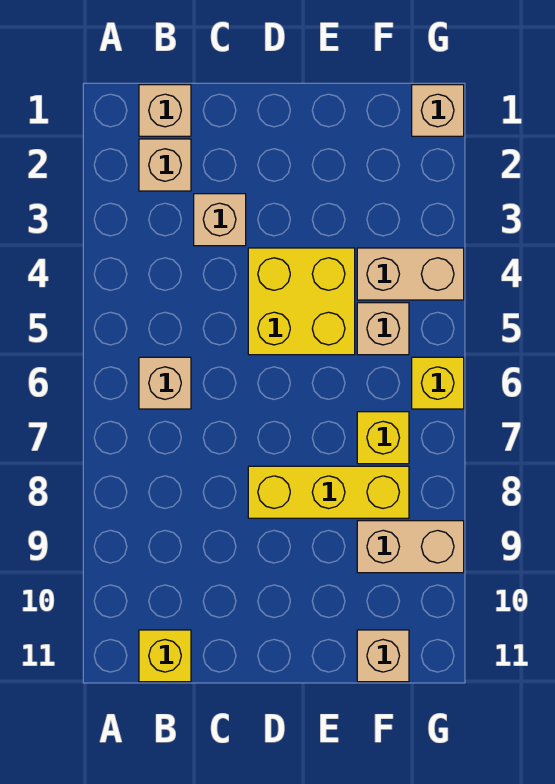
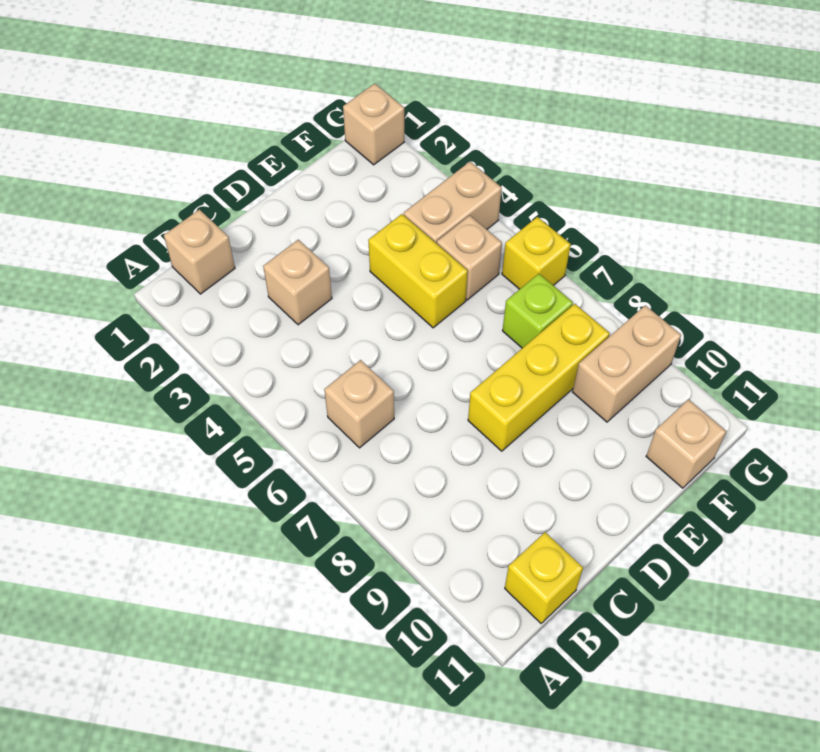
tan 1x1 brick [139,139,191,191] -> none
yellow 2x2 brick [248,248,355,355] -> yellow 1x2 brick [368,214,468,328]
yellow 1x1 brick [357,412,409,464] -> lime 1x1 brick [503,274,573,348]

